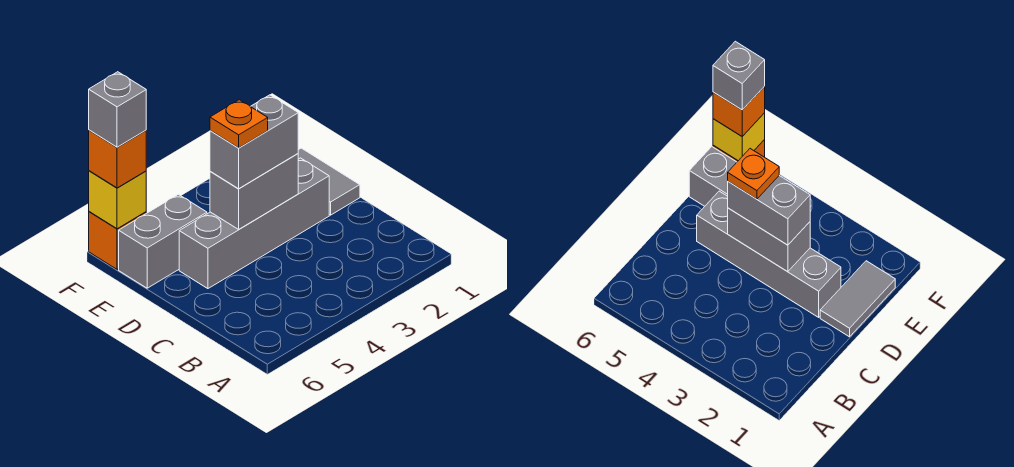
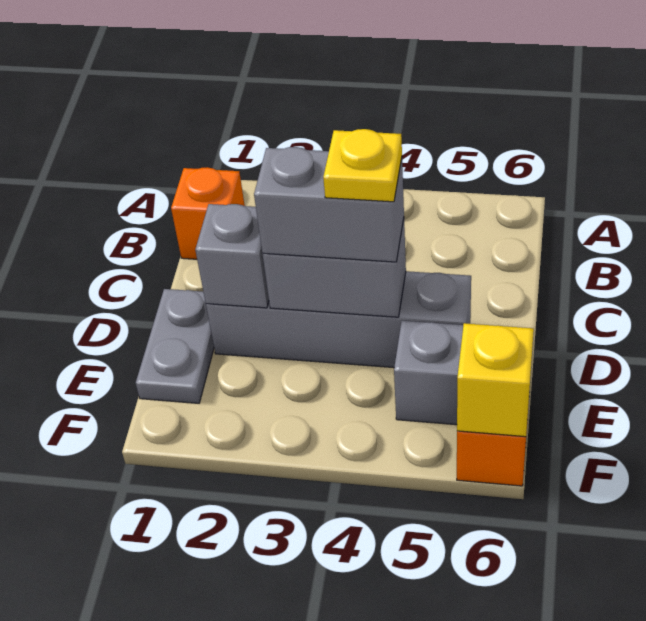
grey 1x2 tile [298,148,360,215] -> grey 1x2 plate [136,289,214,403]
orange 1x1 plate [210,100,268,148] -> yellow 1x1 plate [323,129,402,202]
orange 1x1 brick [89,130,146,188] -> orange 1x1 brick moved to [171,167,245,259]
grey 1x1 brick [89,72,146,147] -> grey 1x1 brick moved to [195,204,269,308]

